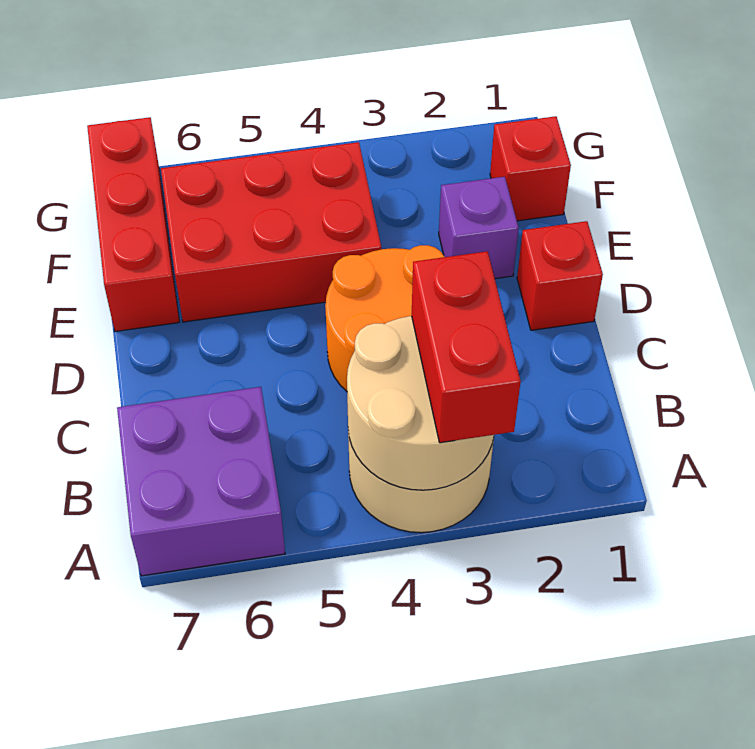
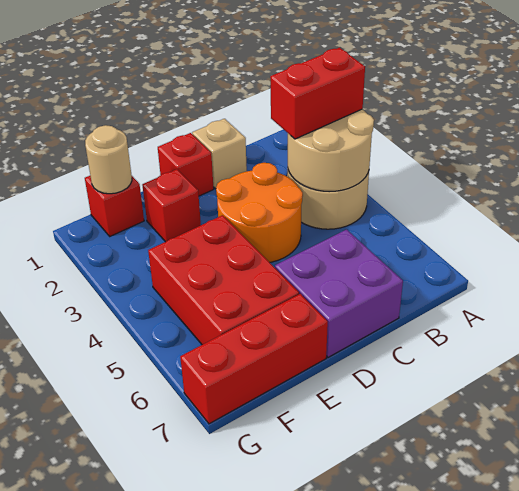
purple 2x2 brick [117,387,285,576] -> purple 2x2 brick moved to [275,230,403,357]
none -> tan 1x1 brick [192,119,247,189]
purple 1x1 brick [439,177,519,279] -> red 1x1 brick [142,169,201,242]
none -> tan 1x1 round brick [85,125,132,194]

